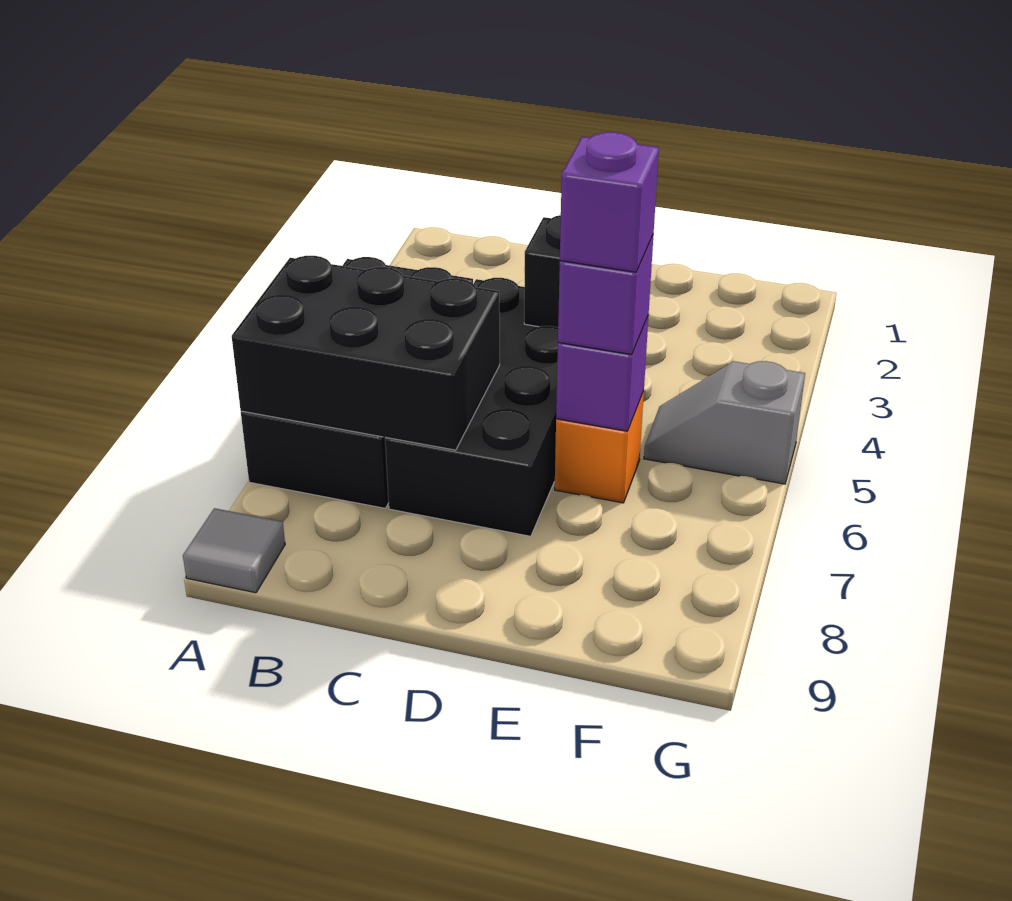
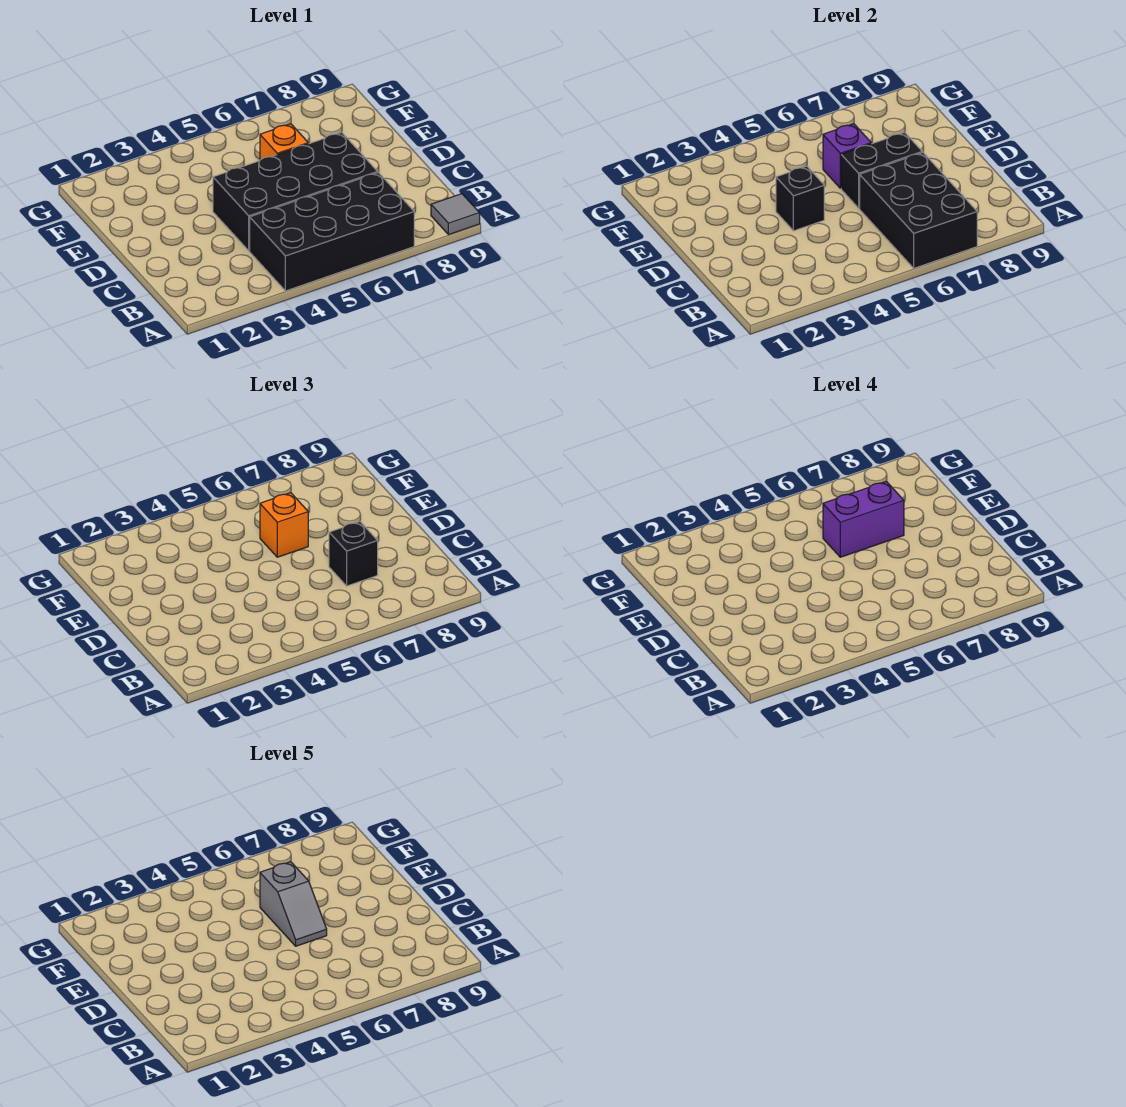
none -> black 1x1 brick [329,522,378,586]
none -> black 1x2 brick [841,132,922,208]
purple 1x1 brick [558,236,653,355] -> orange 1x1 brick [260,493,308,557]
purple 1x1 brick [560,132,659,272] -> purple 1x2 brick [823,481,904,557]
grey 1x2 slope [644,361,805,484] -> grey 1x2 slope moved to [260,862,327,946]

